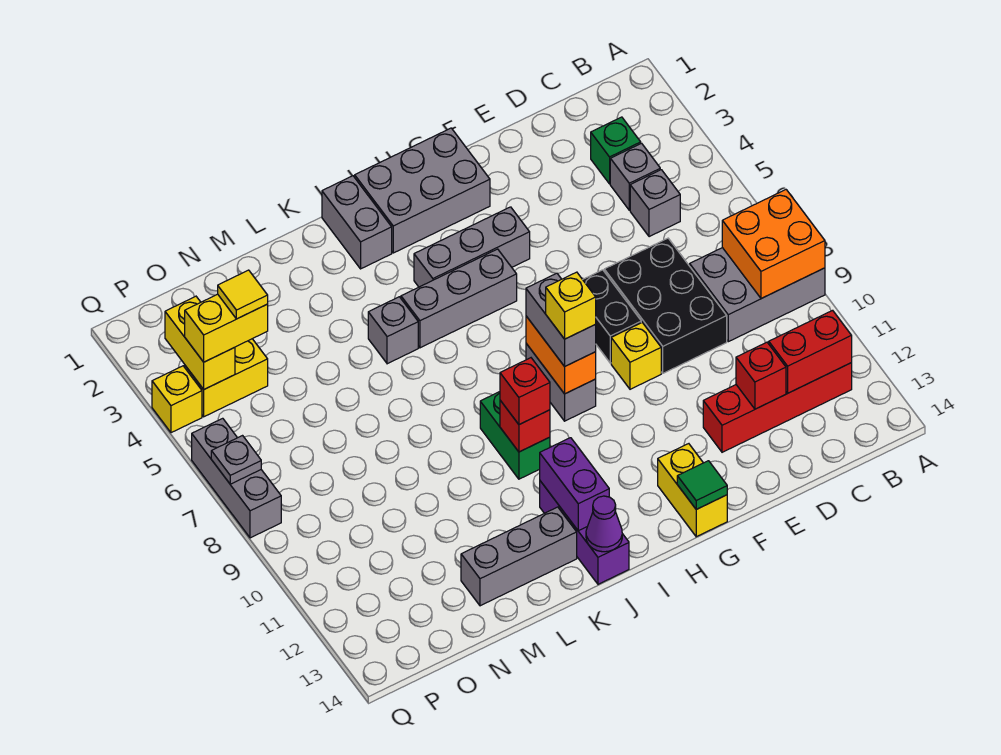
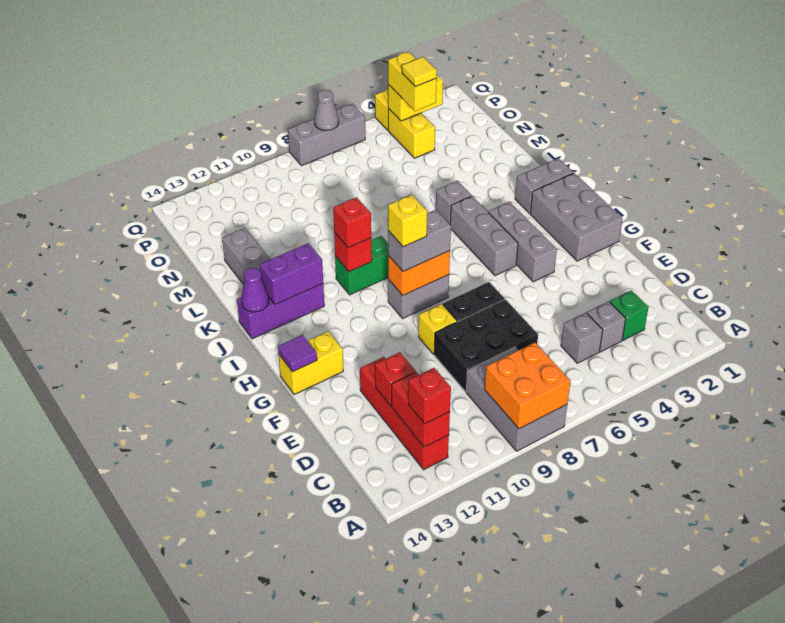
none -> red 1x1 brick [408,368,451,424]
green 1x1 tile [677,461,727,509] -> purple 1x1 tile [278,335,317,372]
grey 1x1 plate [211,436,261,484] -> grey 1x1 cone [314,90,339,131]

